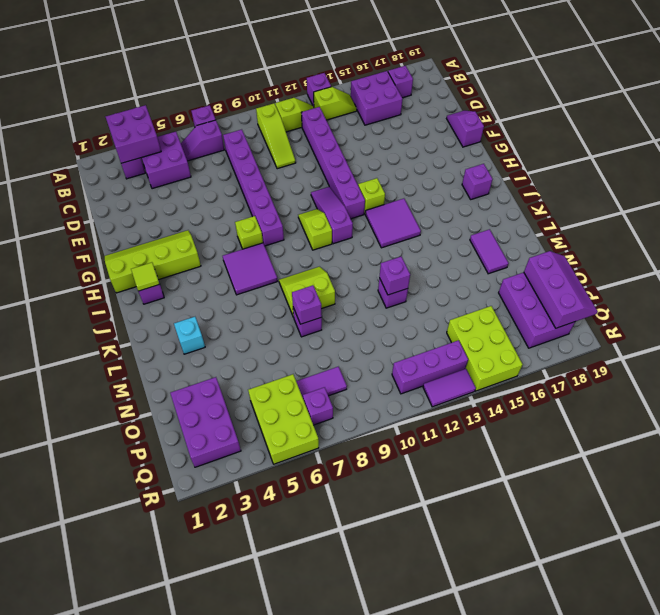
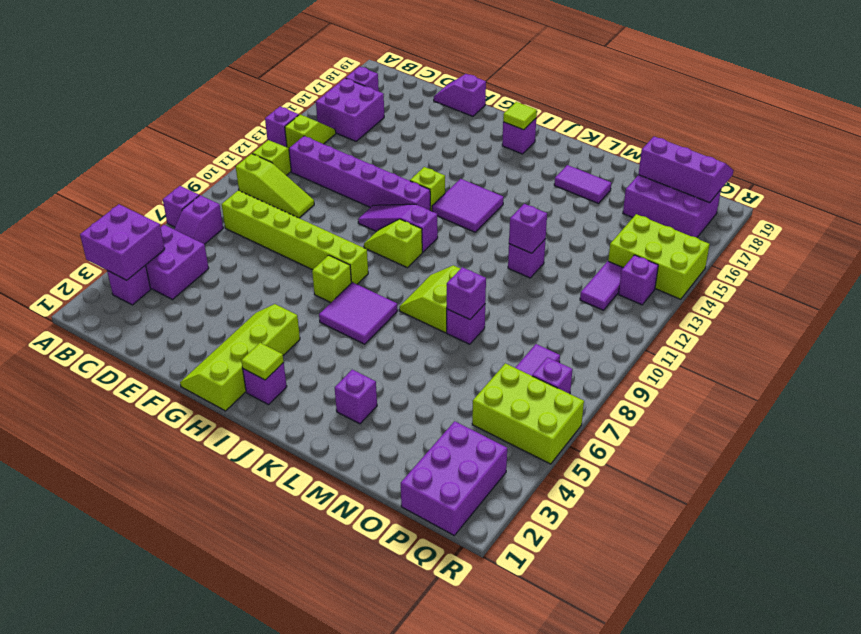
purple 1x6 brick [223,129,284,246] -> lime 1x6 brick [222,191,368,284]
none -> lime 1x1 tile [503,102,537,130]
cyan 1x1 brick [174,317,205,354] -> purple 1x1 brick [335,370,377,424]
purple 2x3 brick [170,377,241,467] -> purple 2x3 brick turned to [401,421,507,535]
purple 1x3 brick [392,340,468,394] -> purple 1x1 brick [619,255,658,305]
purple 1x2 tile [423,369,476,407] -> purple 1x2 tile moved to [580,261,623,310]

